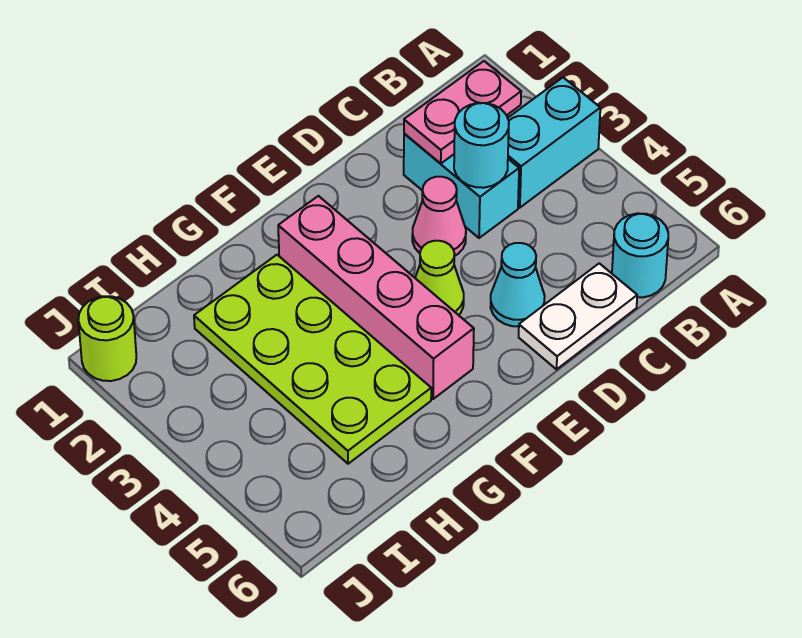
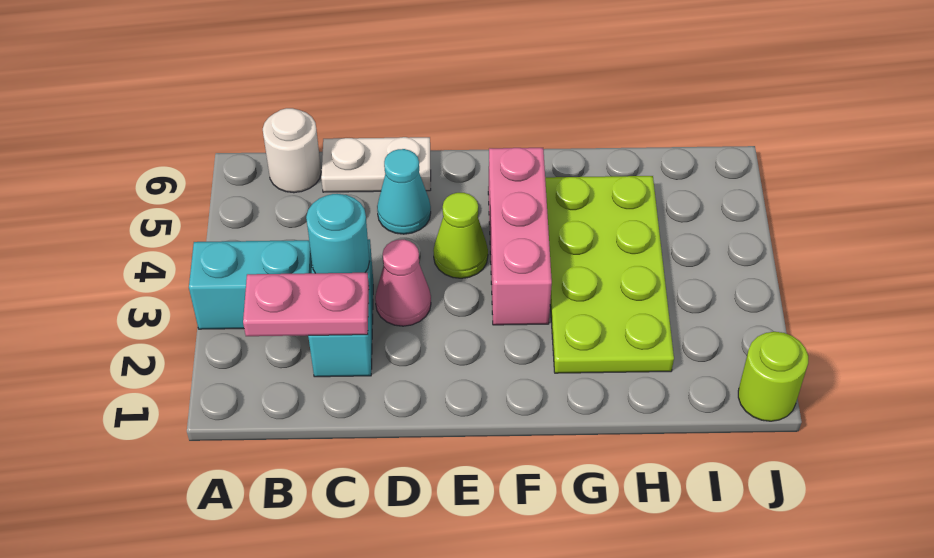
cyan 1x1 round brick [612,213,668,298] -> white 1x1 round brick [263,108,321,193]
pink 1x4 brick [278,196,474,399] -> pink 1x3 brick [488,148,552,325]

